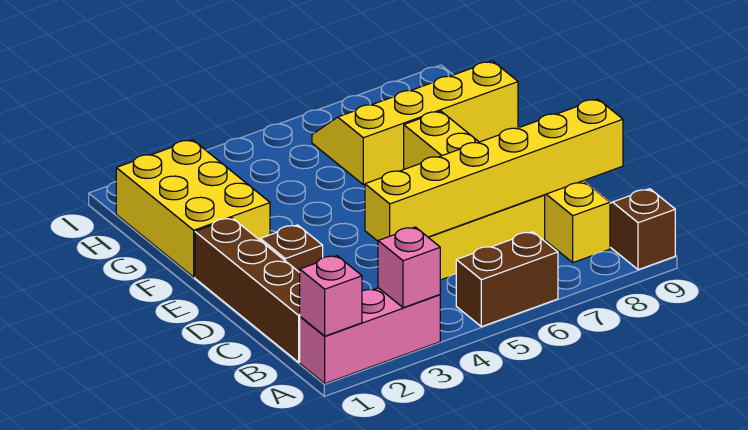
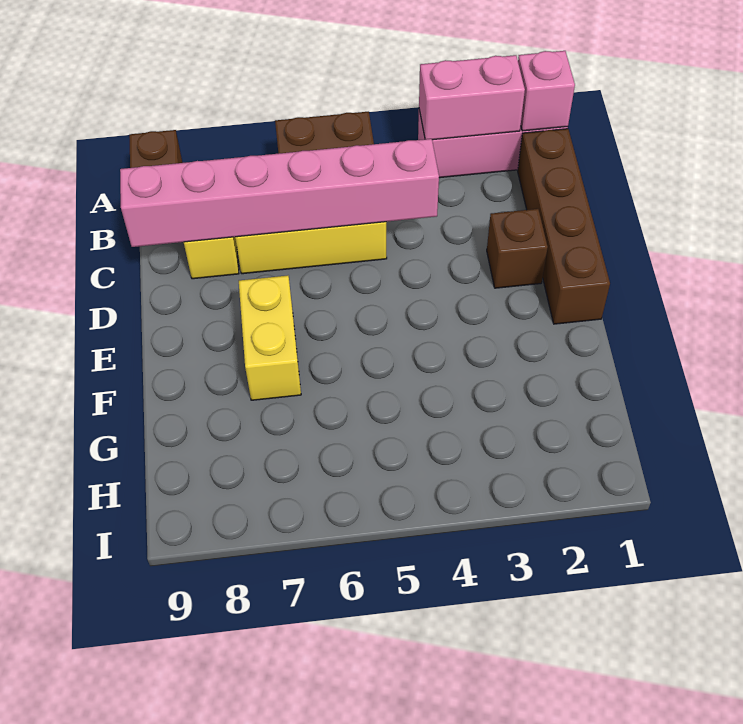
pink 1x1 brick [378,227,440,308] -> pink 1x2 brick [419,55,525,140]
yellow 1x6 brick [365,99,623,241] -> pink 1x6 brick [120,139,439,247]
yellow 2x3 brick [116,140,270,277] -> none
yellow 2x4 slope [312,61,518,185] -> none

